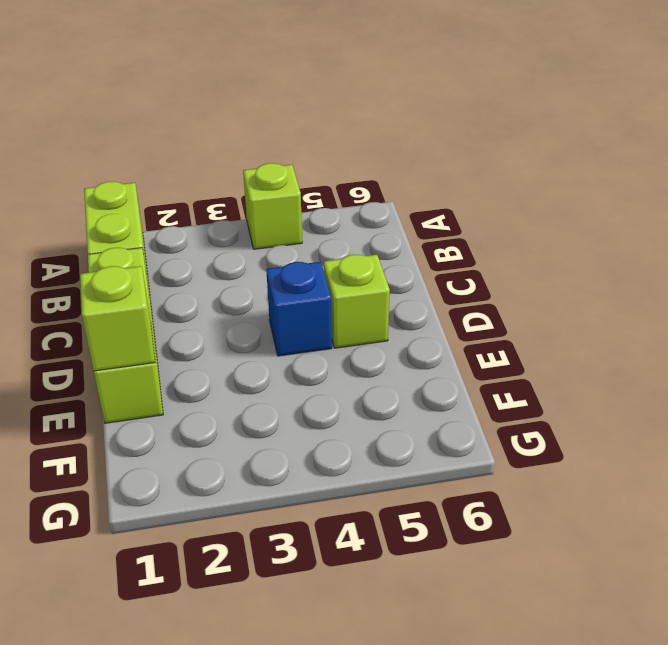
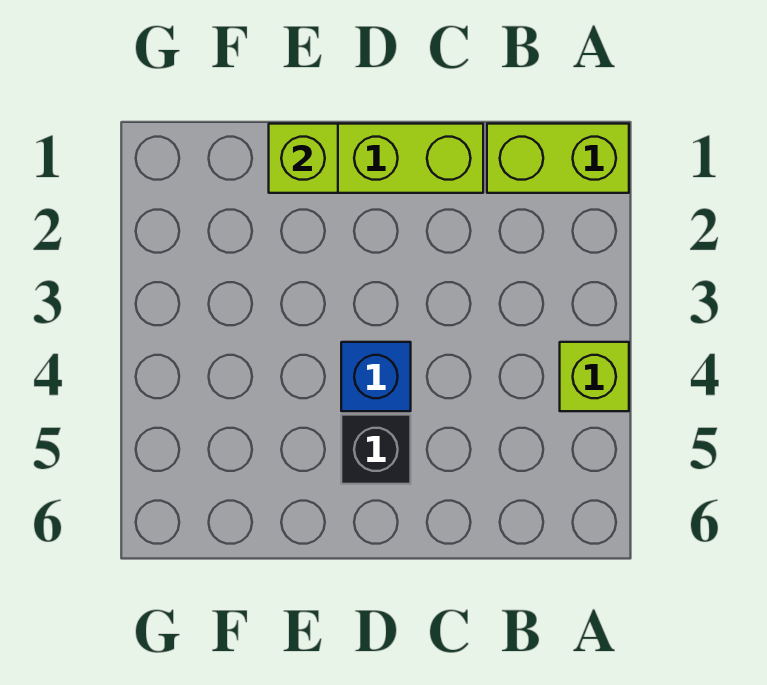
lime 1x1 brick [324,255,390,348] -> black 1x1 brick [341,415,411,484]

